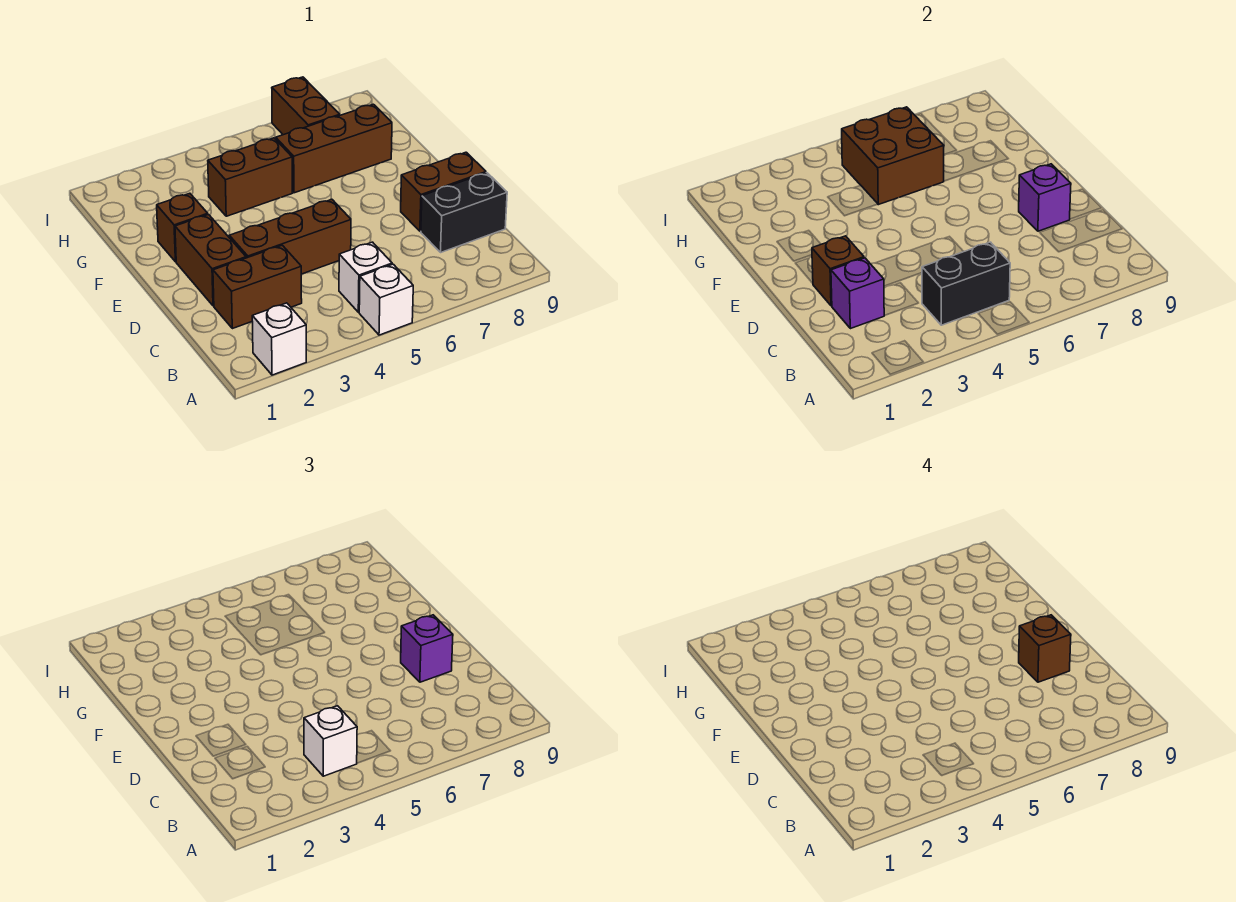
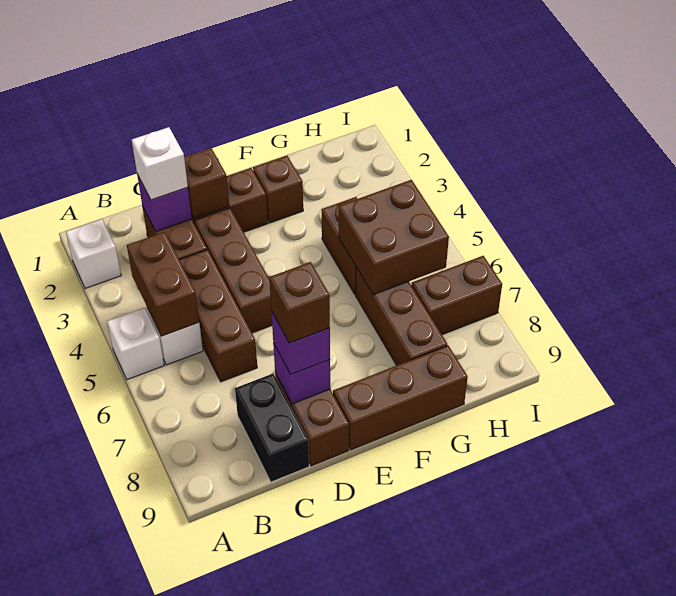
black 1x2 brick [922,242,1010,325] -> brown 1x2 brick [127,232,199,336]
white 1x1 brick [304,706,357,776] -> white 1x1 brick moved to [132,127,188,200]
none -> brown 1x3 brick [179,250,257,382]
none -> brown 1x3 brick [333,346,468,450]

